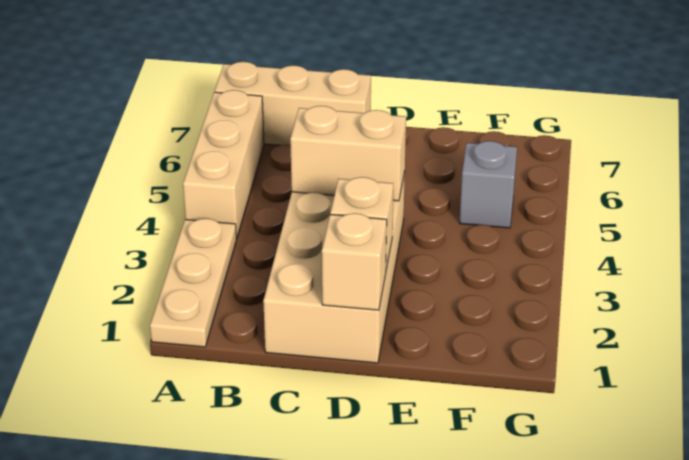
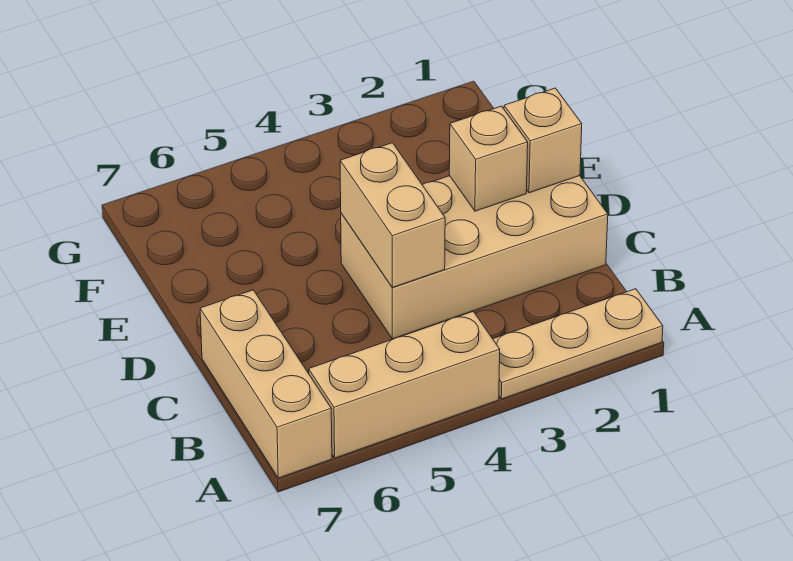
grey 1x1 brick [460,141,517,228] -> none

